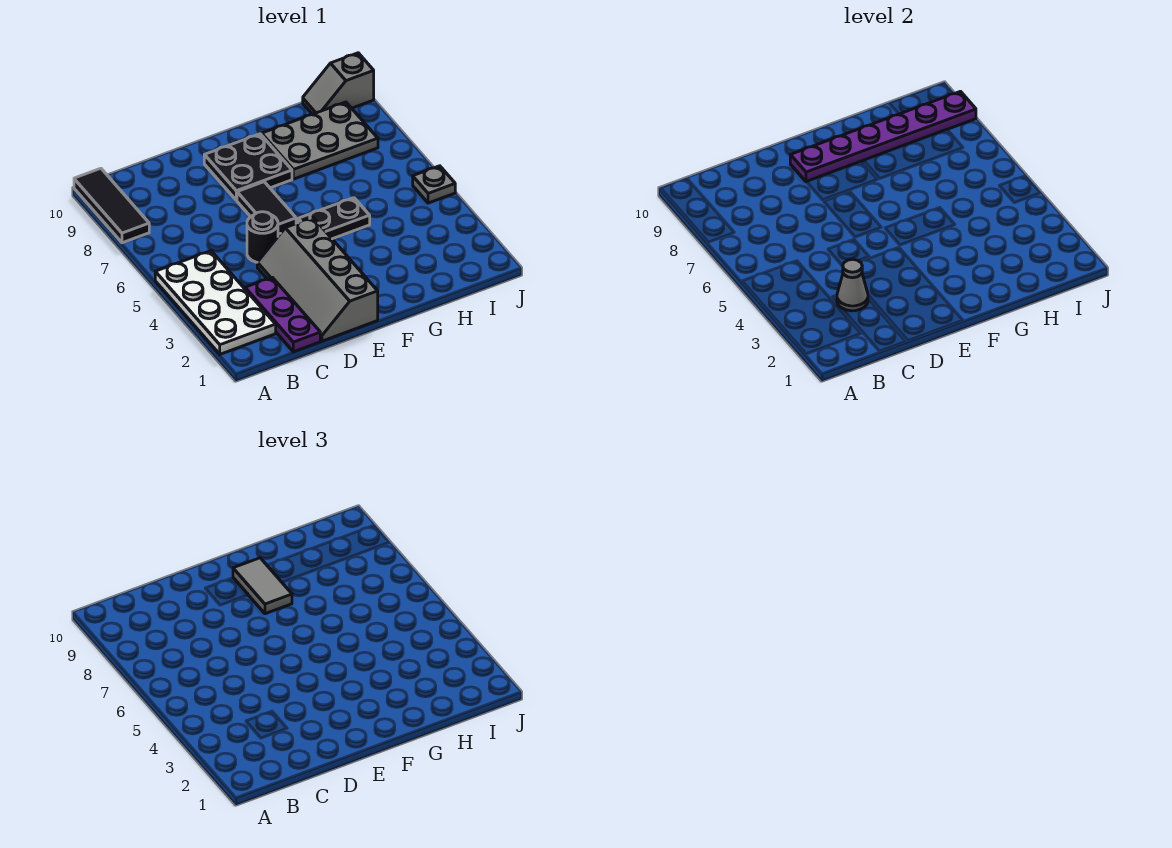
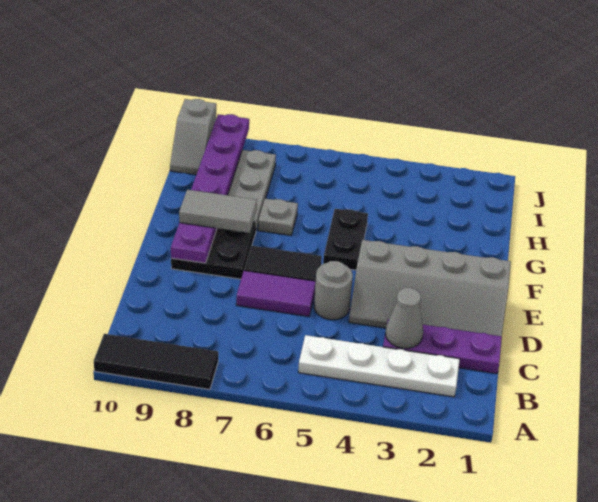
white 2x4 plate [155,251,276,354] -> white 1x4 plate [298,335,460,397]
black 1x1 round brick [247,212,278,262] -> grey 1x1 round brick [314,261,353,320]
none -> purple 1x2 tile [236,271,316,316]
grey 1x1 plate [413,166,455,203] -> grey 1x1 plate moved to [258,199,298,235]

